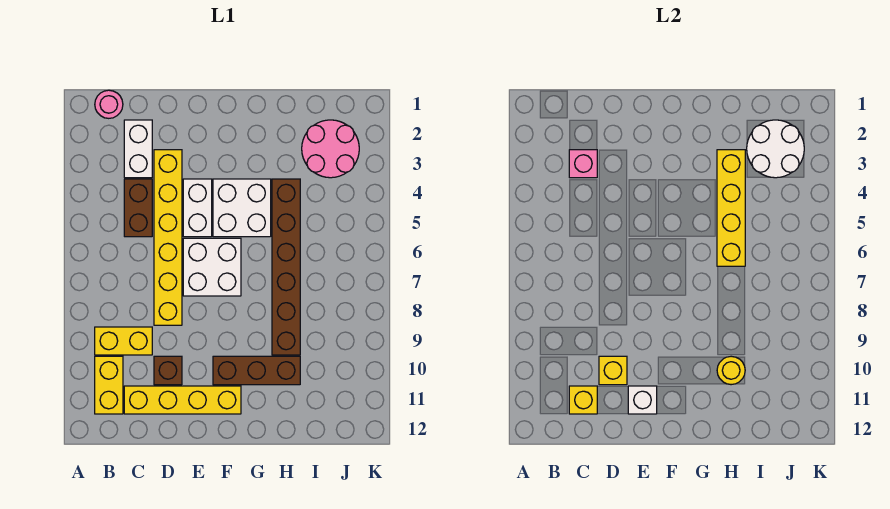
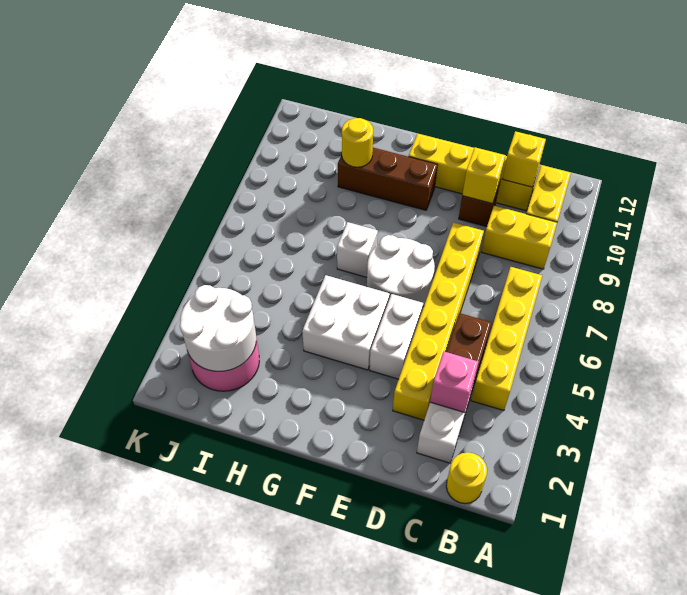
pink 1x1 round brick [95,90,123,118] -> yellow 1x1 round brick [446,452,487,504]
white 2x2 brick [183,238,241,296] -> white 2x2 round brick [367,235,435,306]
white 1x1 brick [628,386,657,414] -> white 1x1 brick moved to [337,222,378,277]
yellow 1x4 brick [717,150,745,266] -> yellow 1x4 brick moved to [471,267,542,411]
brown 1x6 brick [272,179,300,355] -> none

